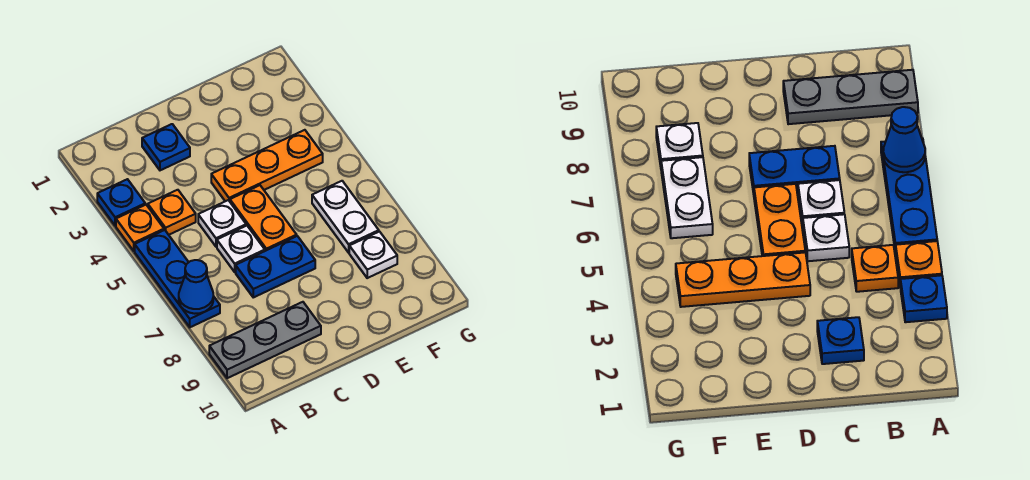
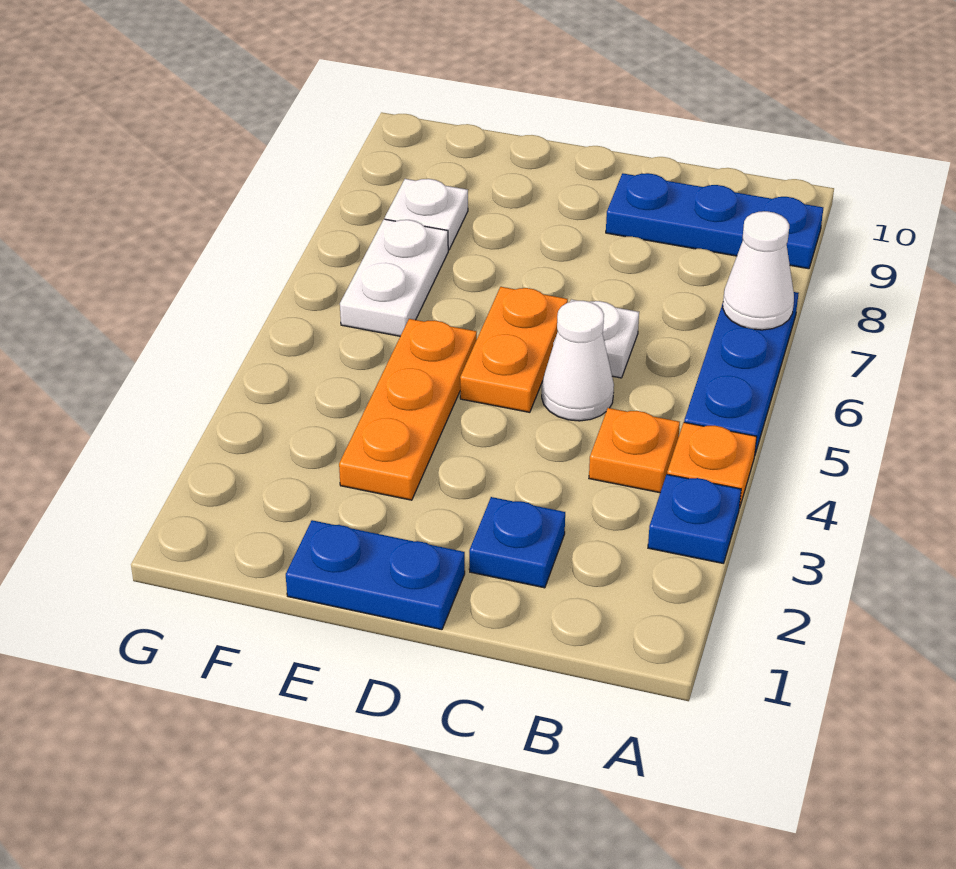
blue 1x1 cone [179,260,213,314] -> white 1x1 cone [723,211,794,330]
grey 1x3 plate [209,302,321,378] -> blue 1x3 plate [606,173,823,269]
white 1x1 plate [198,200,246,247] -> white 1x1 cone [542,301,614,421]
blue 1x2 plate [236,236,315,297] -> blue 1x2 plate moved to [286,520,465,630]
orange 1x3 plate [211,130,323,201] -> orange 1x3 plate turned to [339,319,477,500]

